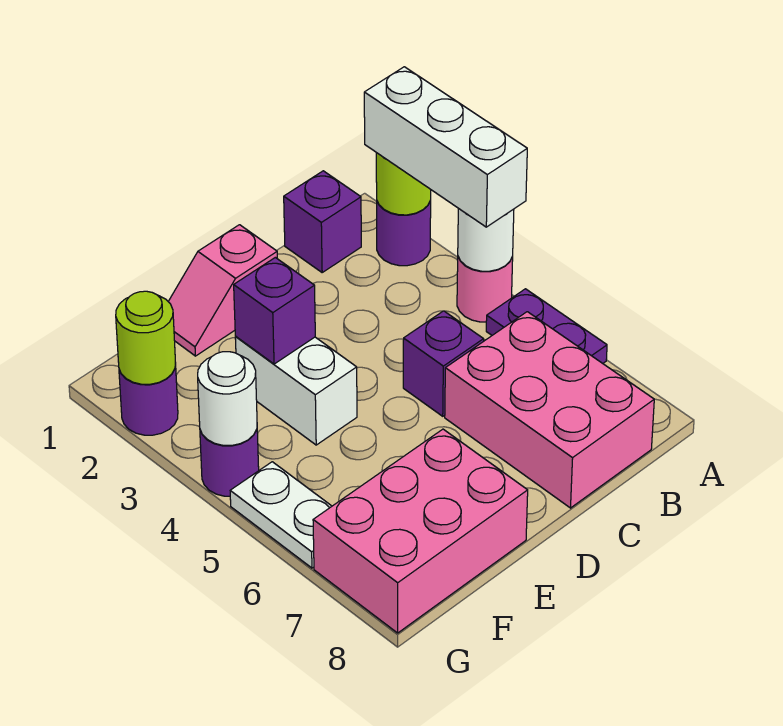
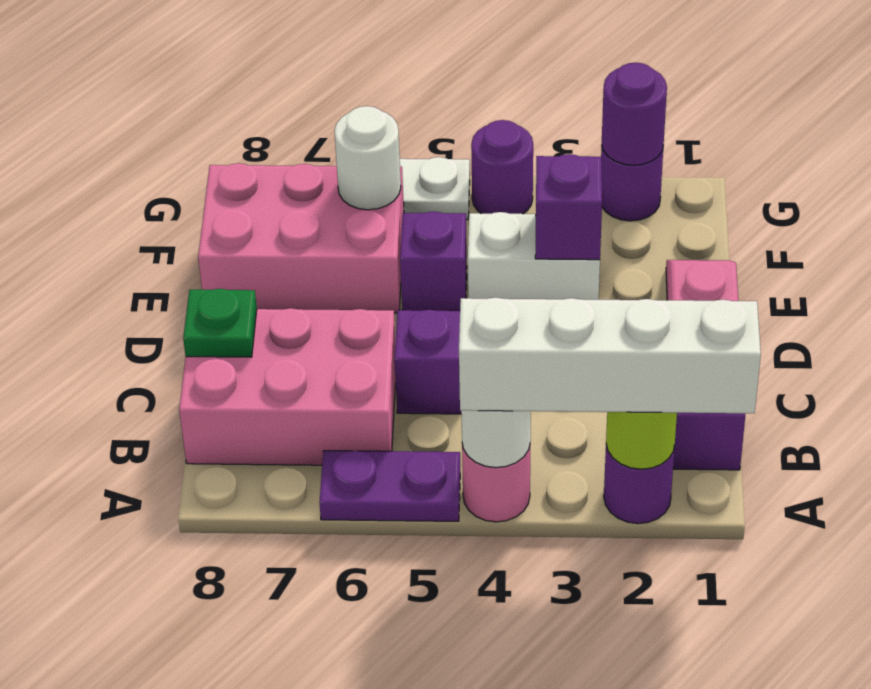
white 1x3 brick [364,67,527,227] -> white 1x4 brick [459,298,761,413]
none -> green 1x1 plate [183,289,257,357]
none -> purple 1x1 brick [400,211,467,311]
pink 2x3 brick [313,429,528,633] -> pink 2x3 brick turned to [198,163,404,313]
lime 1x1 round brick [116,291,175,384] -> purple 1x1 round brick [602,63,667,165]
white 1x1 round brick [198,352,257,445] -> white 1x1 round brick moved to [334,106,401,210]

